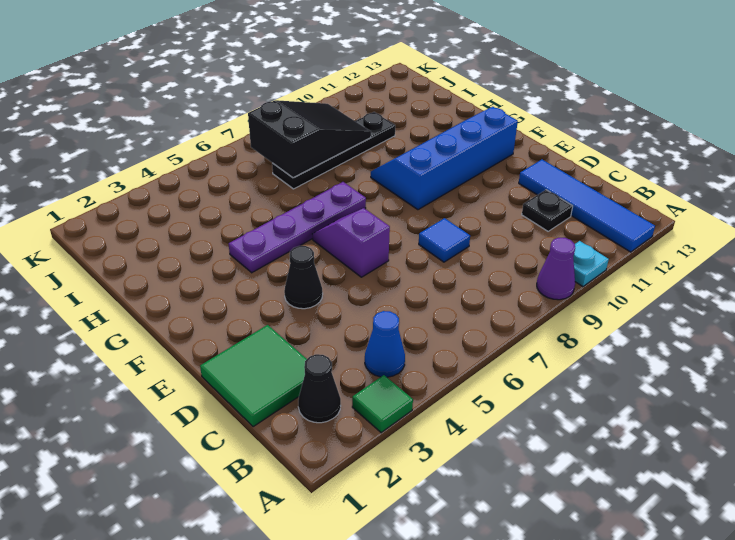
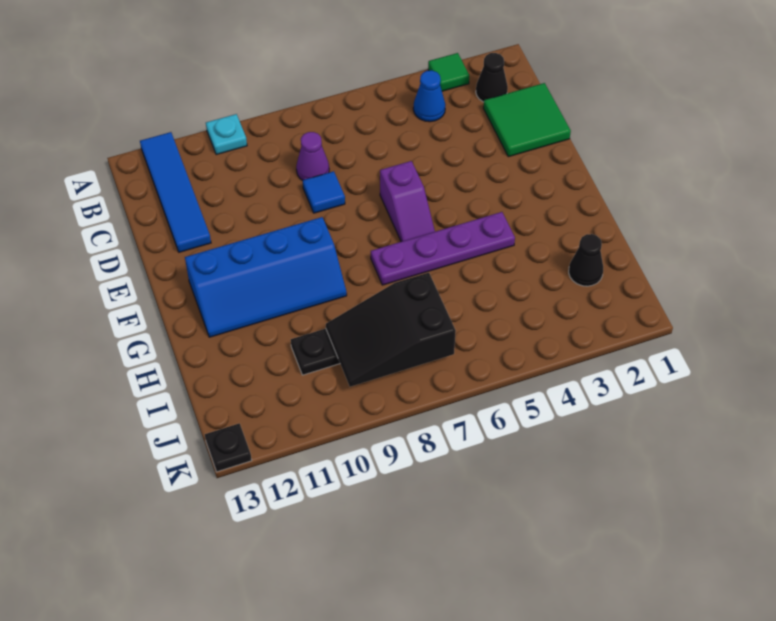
purple 1x1 cone [537,238,575,300] -> purple 1x1 cone moved to [296,132,329,181]
black 1x1 plate [522,190,573,231] -> black 1x1 plate moved to [205,423,252,472]
black 1x1 cone [284,246,323,309] -> black 1x1 cone moved to [569,234,603,286]

